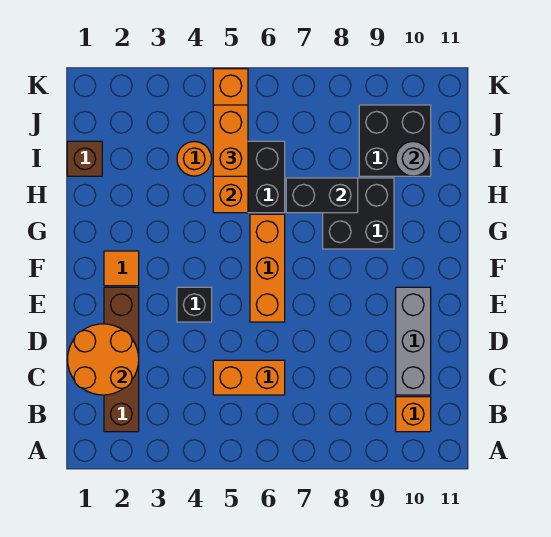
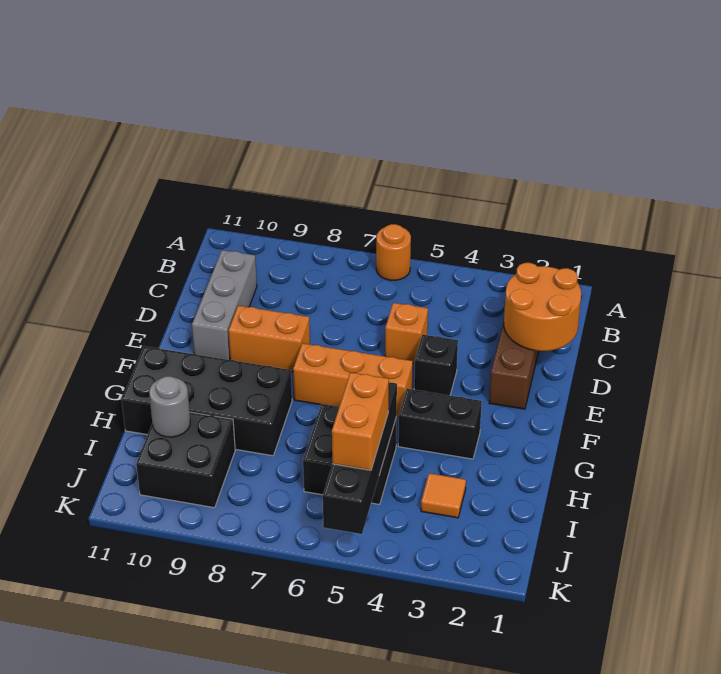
orange 1x1 brick [396,397,431,432] -> orange 1x1 brick moved to [385,303,428,364]
orange 1x2 brick [213,360,285,395] -> orange 1x2 brick moved to [229,306,310,372]
orange 1x3 brick [250,214,285,322] -> orange 1x3 brick turned to [293,343,413,417]
orange 1x1 tile [104,251,139,286] -> orange 1x1 tile moved to [421,473,466,518]
black 2x2 brick [323,178,394,249] -> black 2x4 brick [122,346,292,456]
orange 1x4 brick [213,69,248,213] -> black 1x4 brick [323,382,397,534]
black 1x2 brick [286,178,358,213] -> black 1x2 brick moved to [398,389,482,459]
brown 1x1 brick [67,141,102,176] -> none
orange 1x1 round brick [177,141,212,176] -> orange 1x1 round brick moved to [376,224,411,280]

